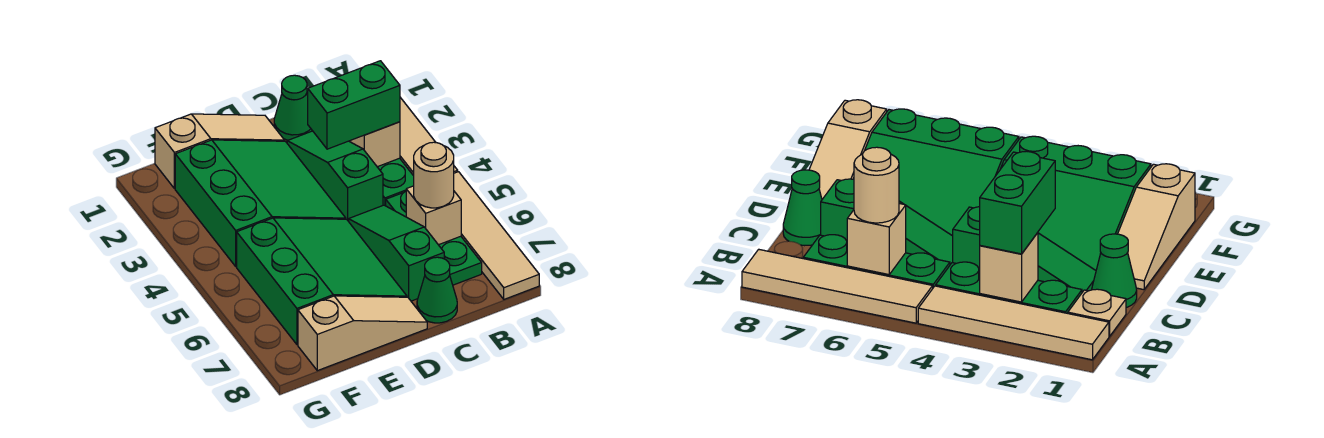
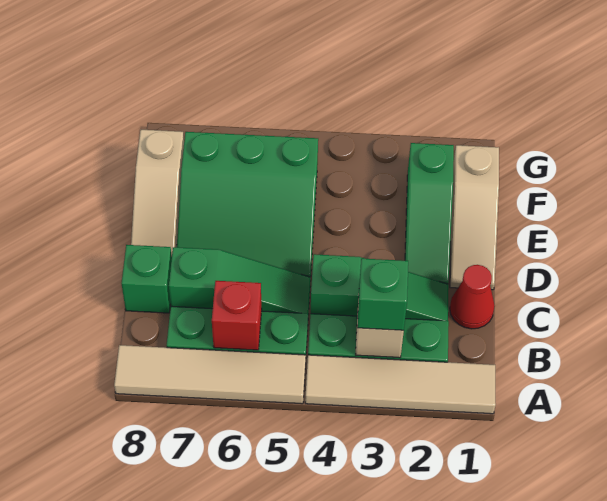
tan 1x1 plate [1068,289,1126,336] -> none
green 1x2 brick [308,61,400,149] -> green 1x1 brick [357,259,408,330]
tan 1x1 brick [406,186,461,245] -> red 1x1 brick [212,281,262,350]
tan 1x1 round brick [414,142,454,208] -> none
green 1x1 cone [274,75,312,140] -> red 1x1 cone [450,265,495,329]
green 1x1 cone [417,257,457,323] -> green 1x1 brick [121,245,172,313]
green 3x3 slope [175,140,346,266] -> green 1x3 slope [405,143,454,284]

